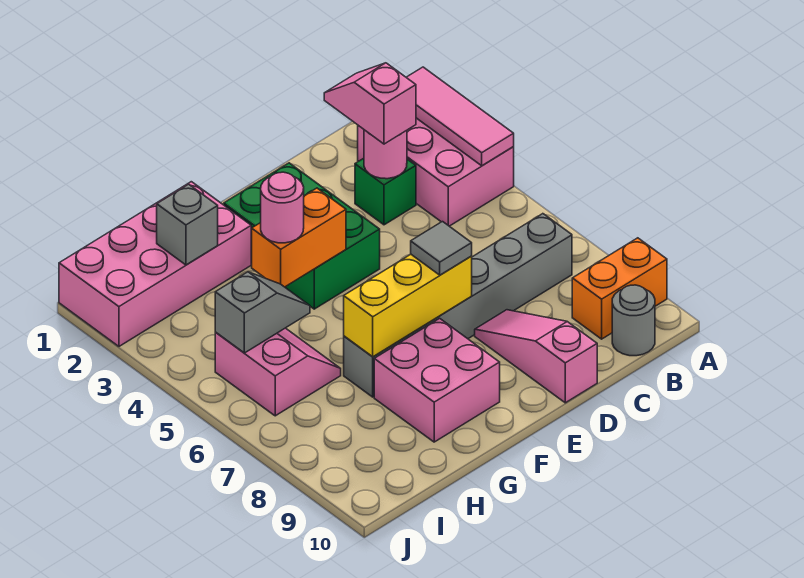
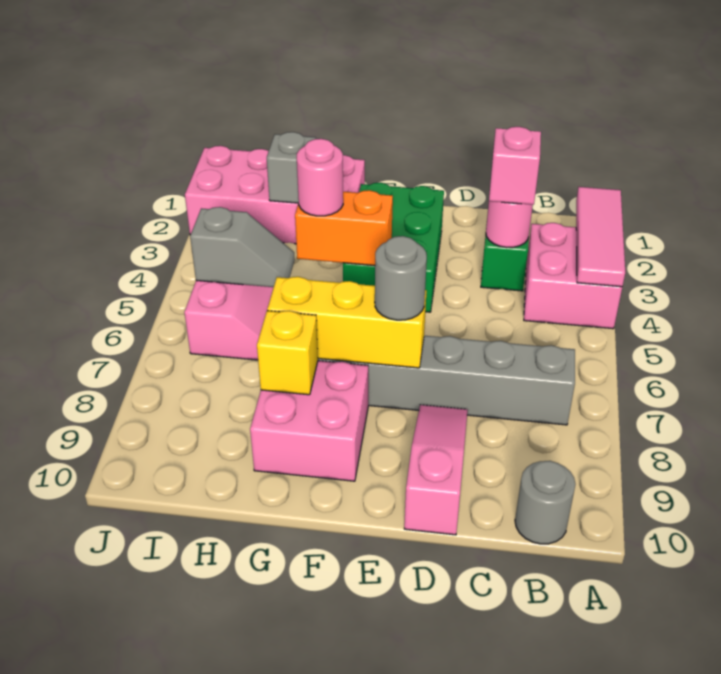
pink 2x3 brick [358,118,514,226] -> pink 2x2 brick [524,223,622,329]
orange 1x2 brick [572,238,667,339] -> none
grey 1x1 tile [411,222,472,275] -> grey 1x1 round brick [375,236,427,320]
none -> yellow 1x1 brick [257,311,318,395]

